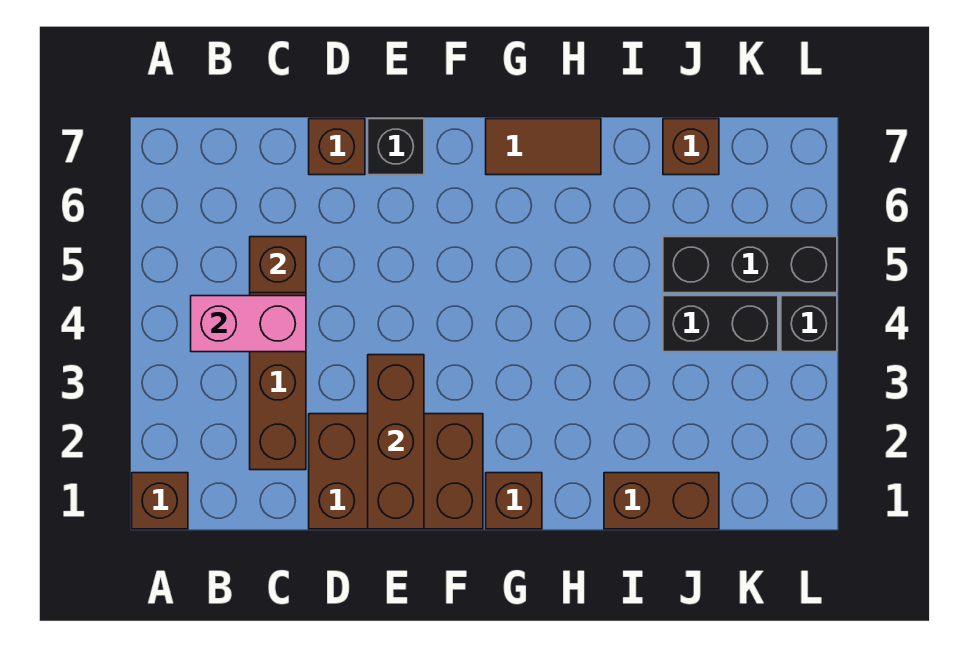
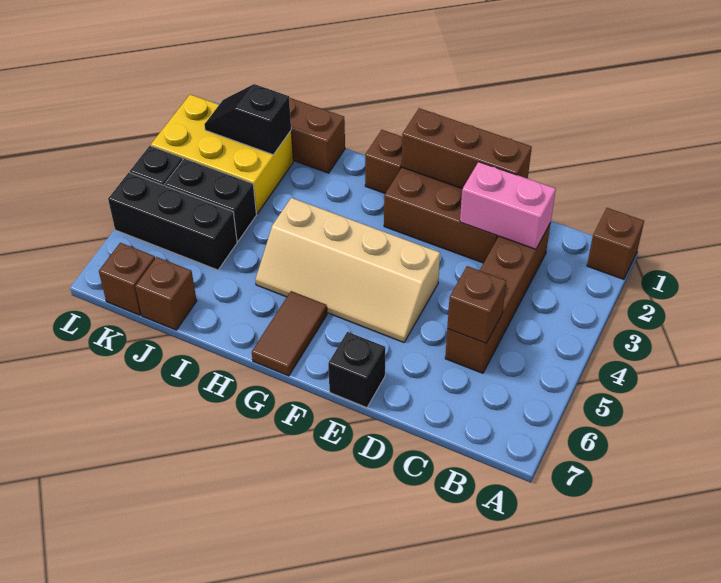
pink 1x2 brick [191,296,306,352] -> pink 1x2 brick moved to [460,162,556,249]
brown 1x1 brick [309,119,365,175] -> brown 1x1 brick moved to [99,243,155,315]
brown 1x3 brick [368,355,424,529] -> brown 1x3 brick turned to [402,108,532,189]
none -> tan 2x4 slope [255,198,440,343]
brown 1x2 tile [486,119,601,175] -> brown 1x2 tile turned to [252,291,327,376]
none -> yellow 2x3 brick [151,94,293,214]
none -> black 1x2 slope [204,84,291,155]

